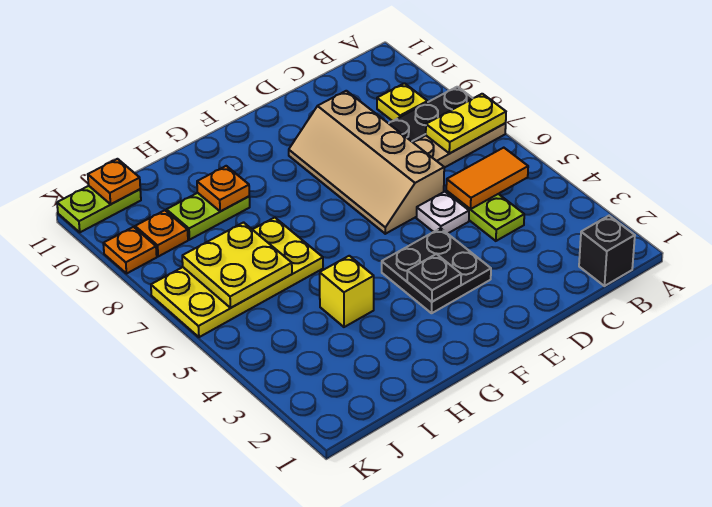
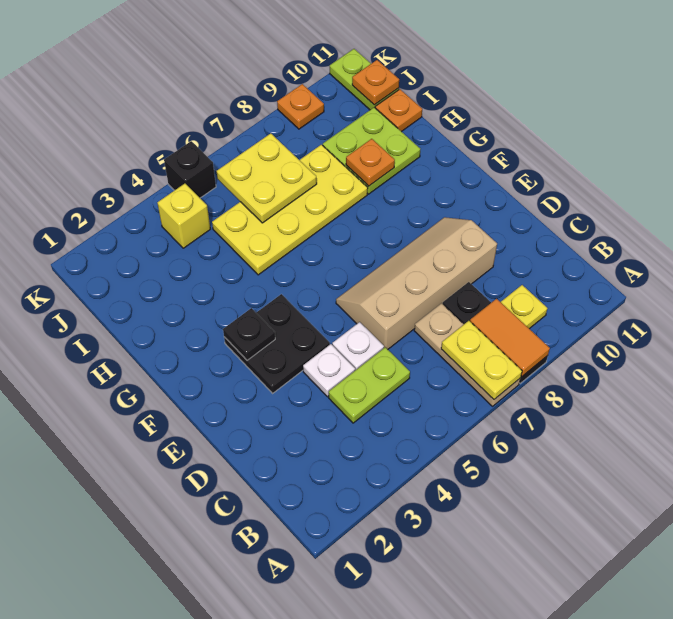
black 1x1 brick [579,216,635,286] -> black 1x1 brick moved to [164,141,216,198]
orange 1x2 tile [446,148,528,209] -> orange 1x2 tile moved to [470,299,550,376]
none -> white 1x1 plate [303,344,355,397]
yellow 1x1 brick [320,256,374,327] -> yellow 1x1 brick moved to [157,184,210,248]
yellow 2x4 plate [151,217,323,337] -> yellow 2x4 plate turned to [212,145,368,275]
lime 1x2 plate [166,193,250,240] -> lime 2x2 plate [323,107,420,194]
orange 1x1 plate [135,210,188,257] -> orange 1x1 plate moved to [375,89,422,132]

